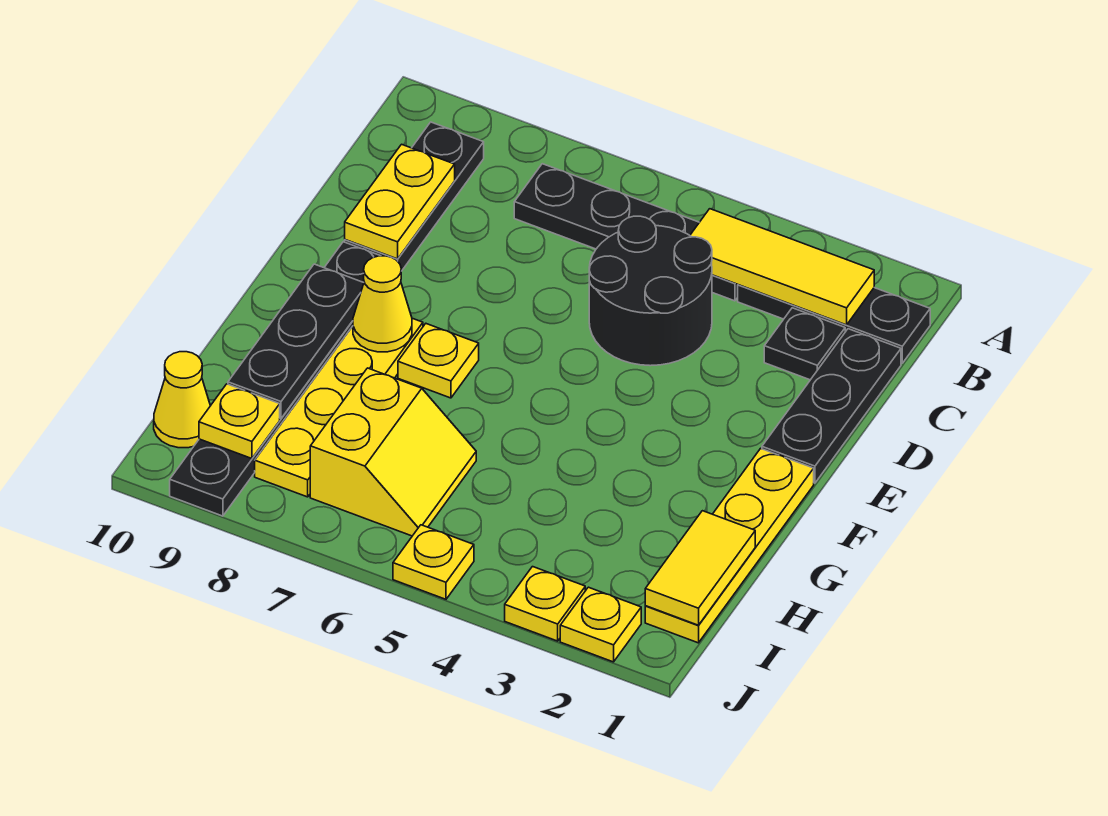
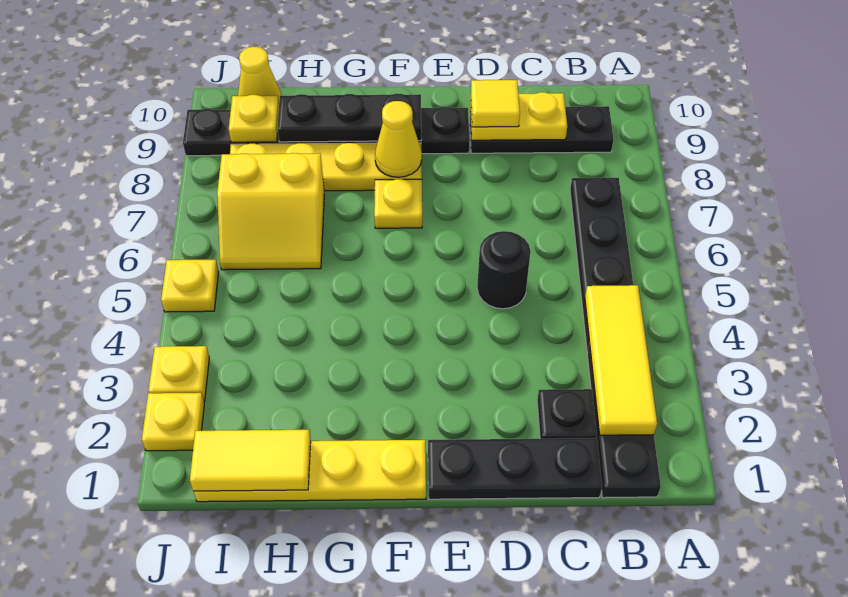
black 2x2 round brick [589,216,712,366] -> black 1x1 round brick [477,231,531,309]
none -> yellow 1x1 tile [471,80,520,127]

